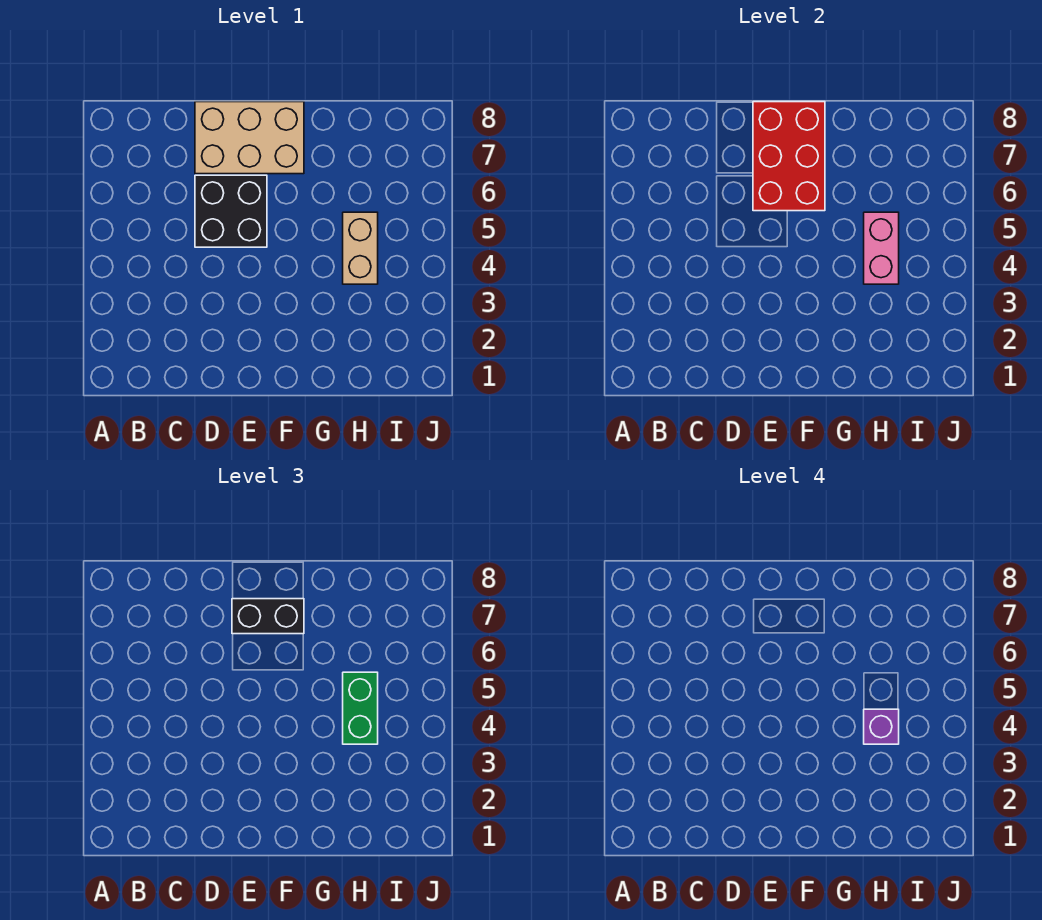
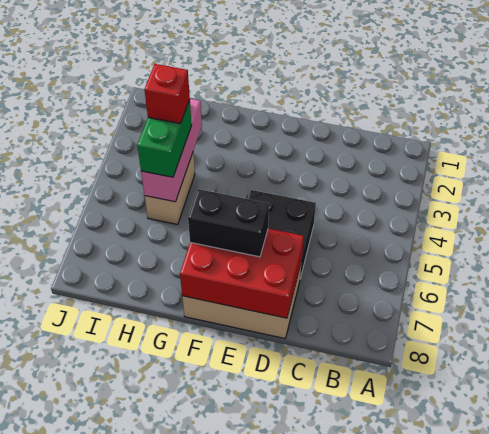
red 2x3 brick [753,102,825,211] -> red 2x3 brick turned to [180,229,304,318]
pink 1x2 brick [864,212,899,284] -> pink 1x3 brick [141,99,202,202]
purple 1x1 brick [864,709,899,744] -> red 1x1 brick [144,64,190,124]

